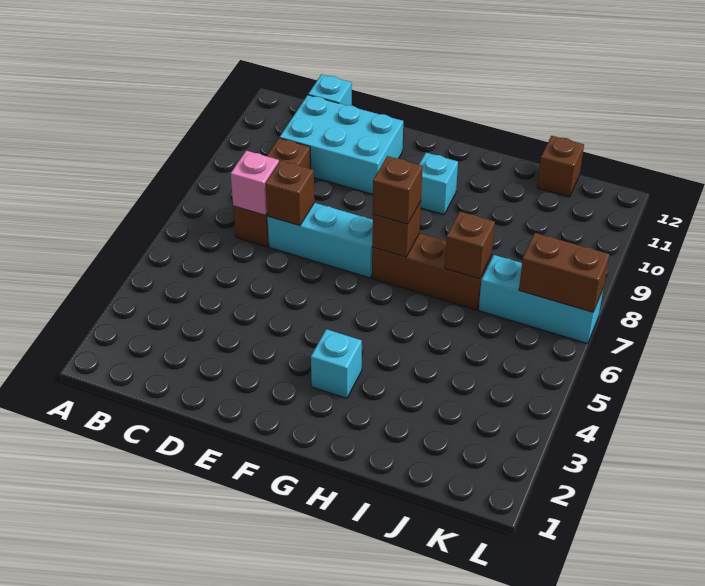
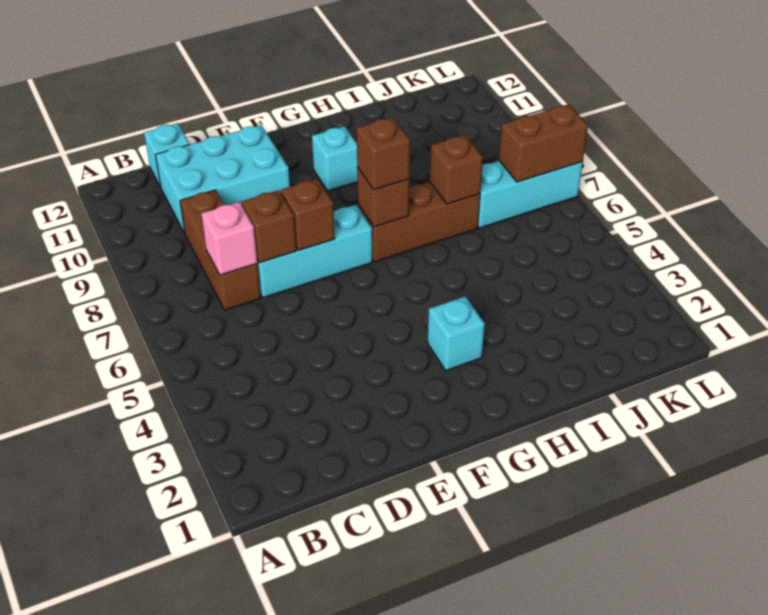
brown 1x1 brick [537,136,584,197] -> brown 1x1 brick moved to [281,179,335,250]

